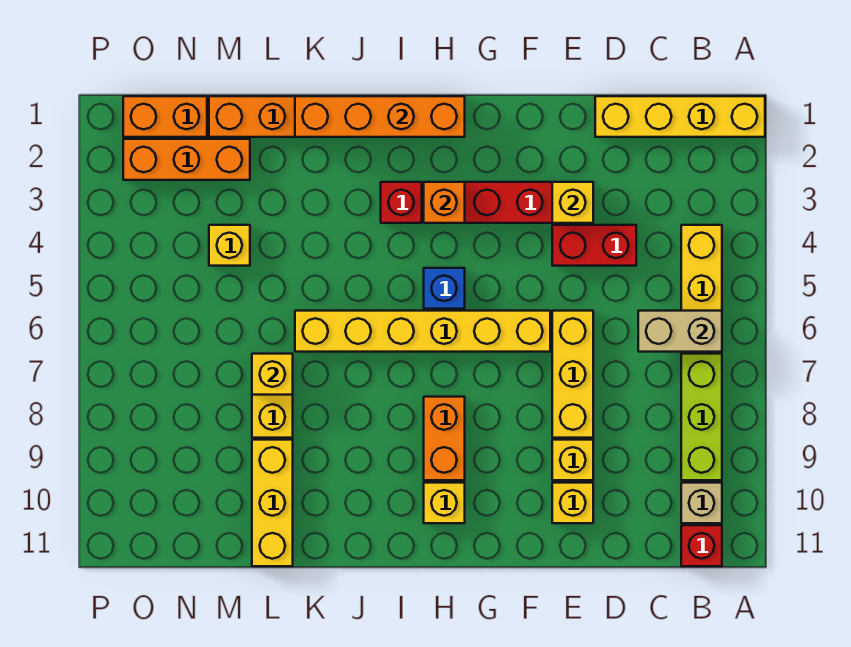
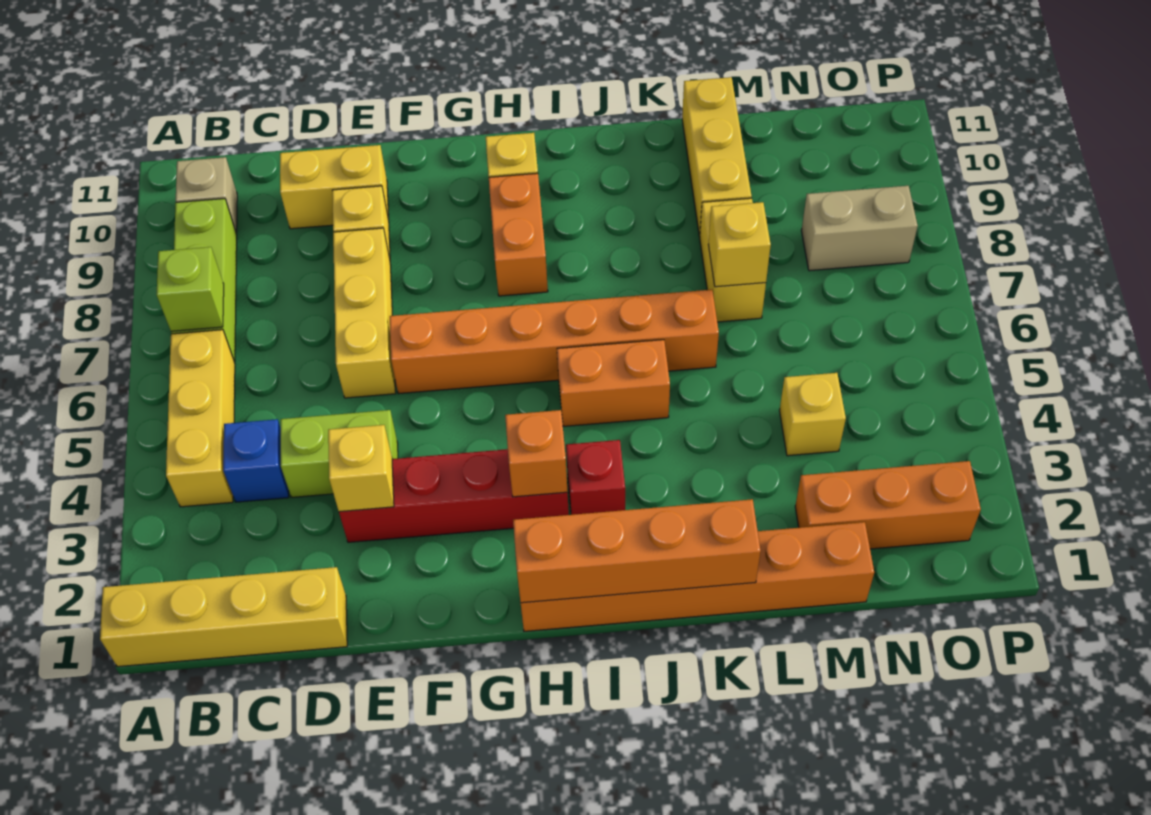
tan 1x2 brick [638,311,722,352] -> tan 1x2 brick moved to [801,186,918,271]
none -> lime 1x1 brick [157,247,224,331]
red 1x1 brick [681,525,722,566] -> none
red 1x2 brick [552,225,636,266] -> lime 1x2 brick [281,410,398,497]
yellow 1x1 brick [552,483,593,523] -> yellow 1x2 brick [280,145,389,229]
yellow 1x6 brick [295,311,550,352] -> orange 1x6 brick [390,290,719,394]
blue 1x1 brick [424,268,465,309] -> blue 1x1 brick moved to [223,419,289,502]
orange 1x2 brick [123,96,207,137] -> orange 1x2 brick moved to [557,340,670,426]

